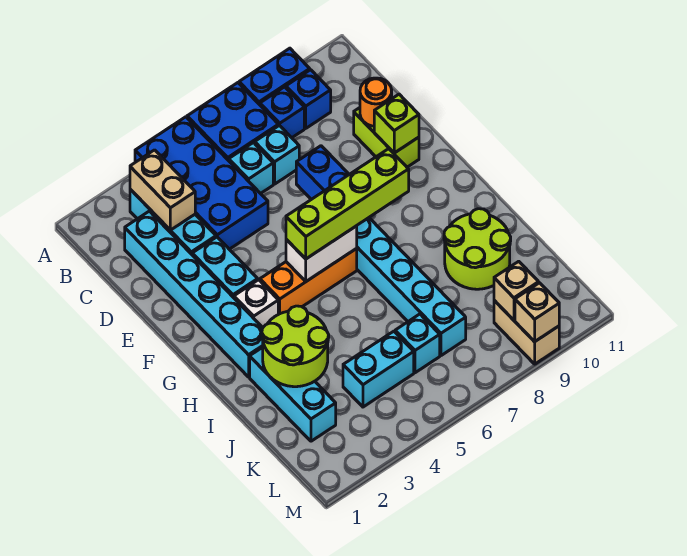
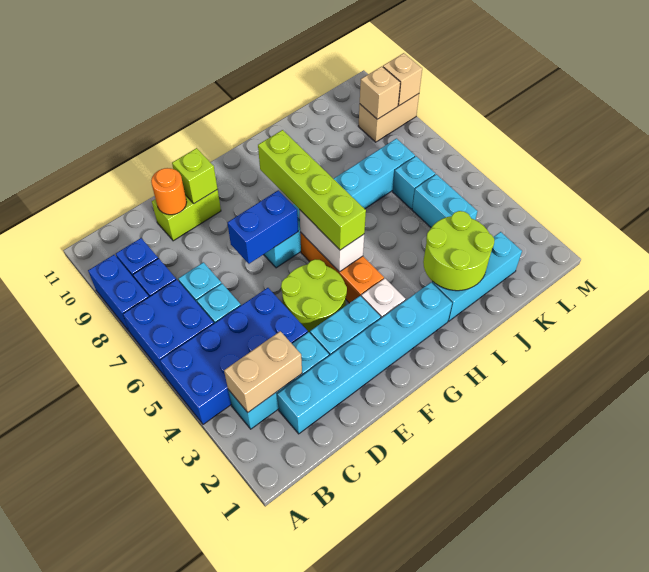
lime 2x2 round brick [444,209,511,289] -> lime 2x2 round brick moved to [281,259,347,333]

